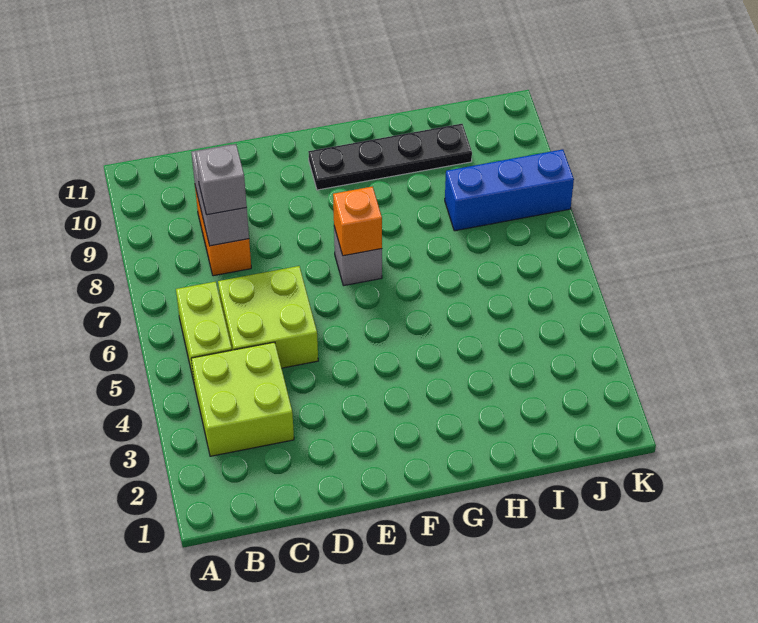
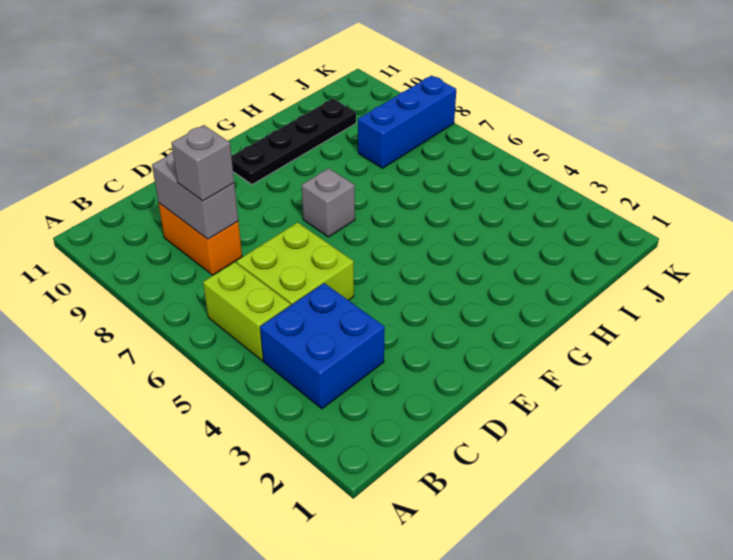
lime 2x2 brick [191,342,294,456] -> blue 2x2 brick [260,283,385,409]
orange 1x1 brick [333,187,382,256] -> none

